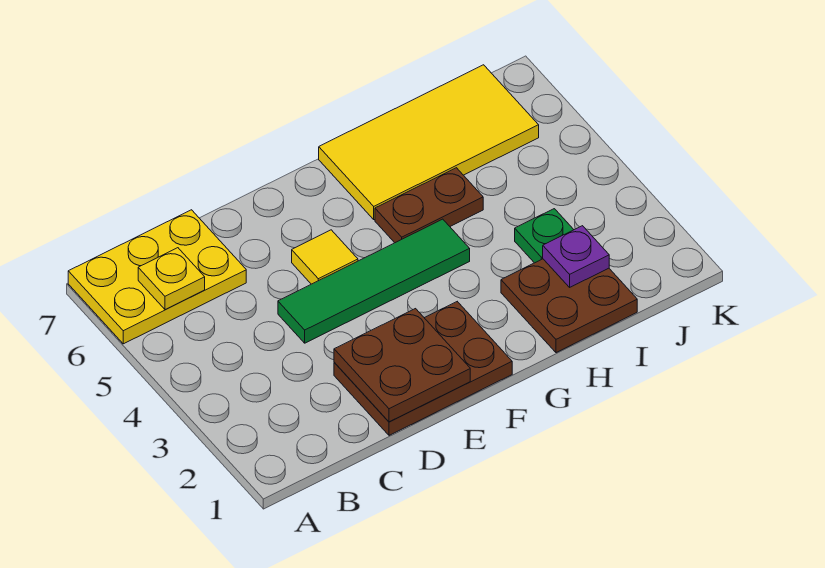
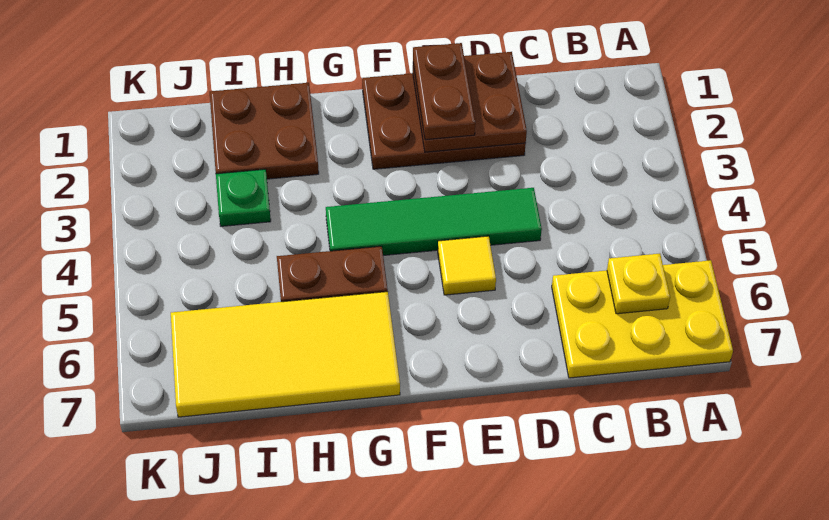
none -> brown 1x2 plate [413,43,475,140]
purple 1x1 plate [543,226,609,287] -> none

